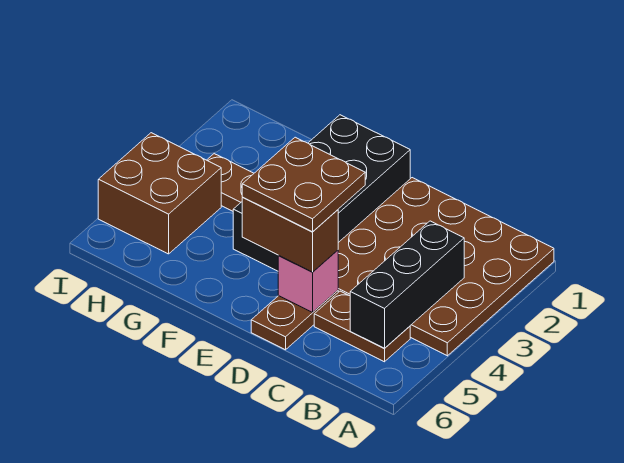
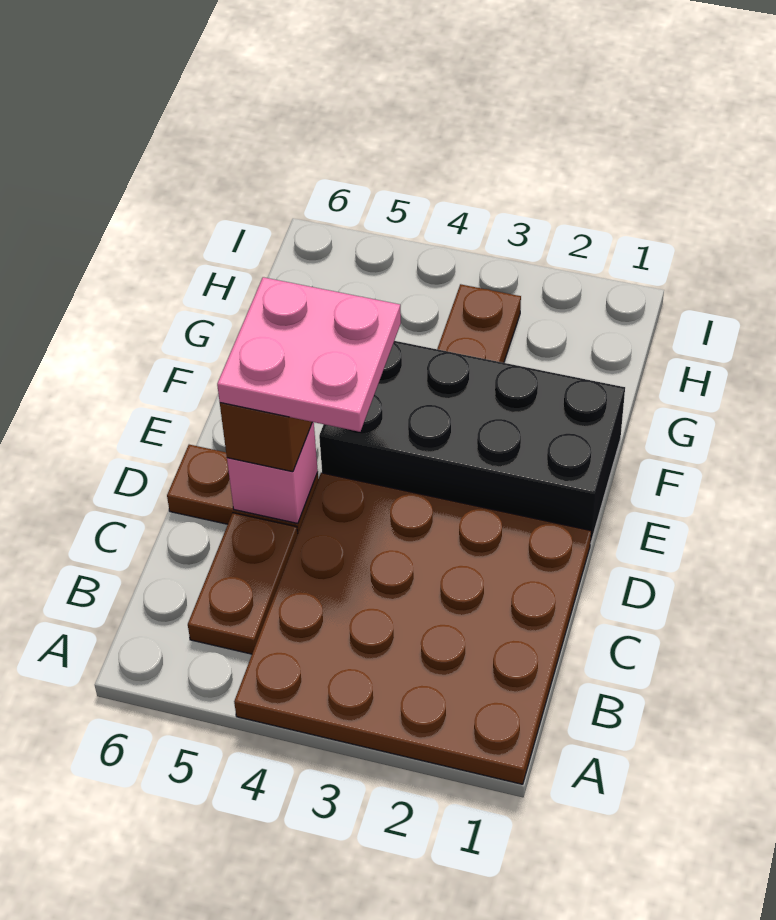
black 1x3 brick [350,221,464,348] -> none
brown 2x2 plate [242,137,365,232] -> pink 2x2 plate [217,277,401,432]
brown 2x2 brick [98,133,221,254] -> none

